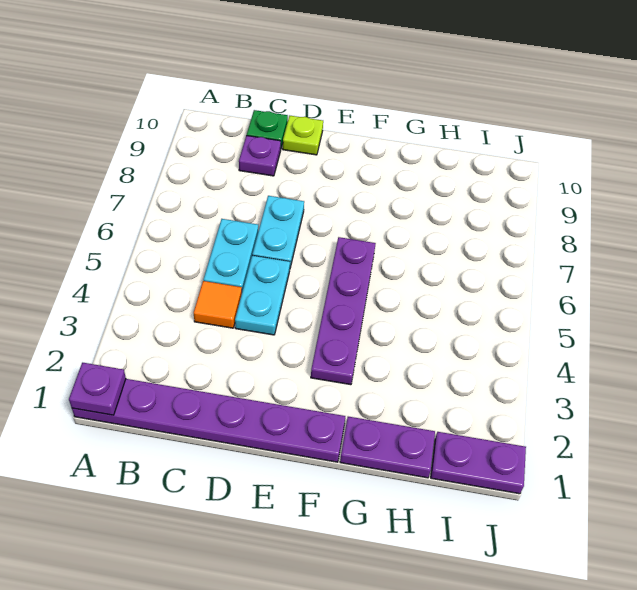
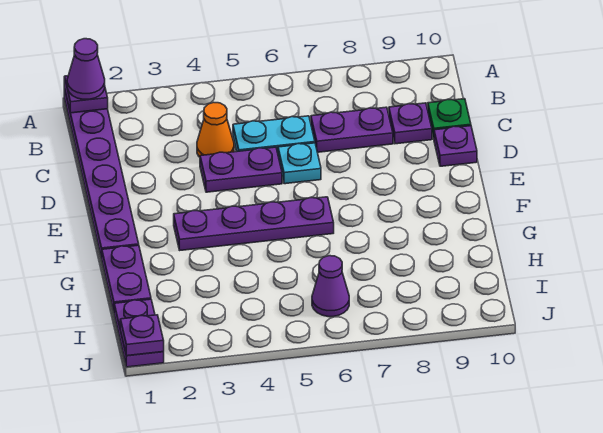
none -> purple 1x1 cone [67,39,105,99]
orange 1x1 tile [194,281,242,328] -> orange 1x1 cone [197,102,234,157]
none -> purple 1x2 plate [311,107,393,152]
cyan 1x2 plate [235,255,290,335] -> purple 1x2 plate [200,147,282,192]
cyan 1x2 plate [252,196,304,268] -> cyan 1x1 plate [278,143,321,184]
lime 1x1 plate [283,116,323,155] -> purple 1x1 plate [434,126,477,166]
none -> purple 1x1 cone [312,256,349,317]
none -> purple 1x1 plate [120,315,164,356]

